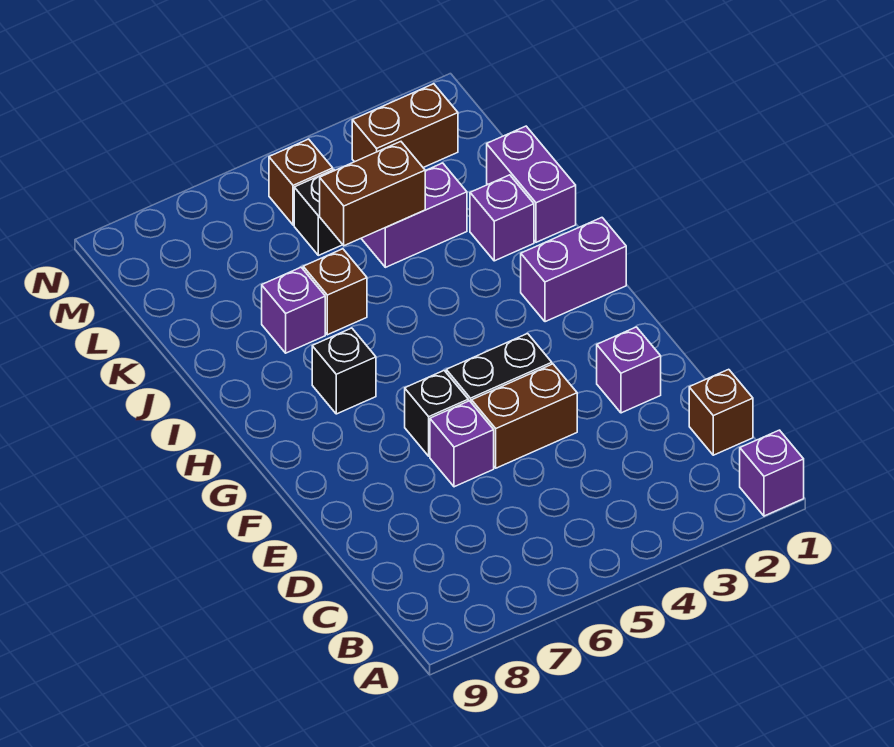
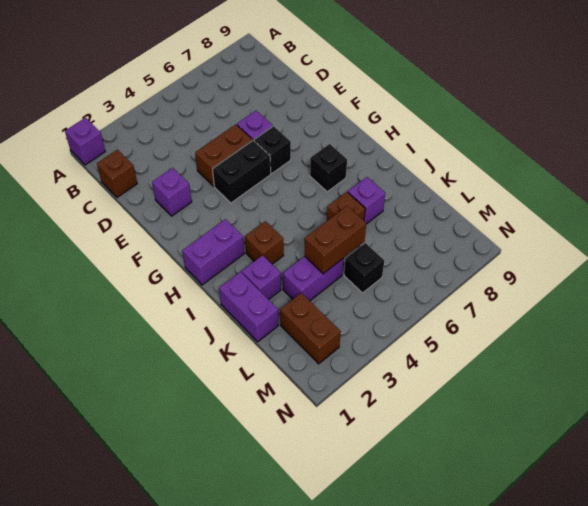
brown 1x2 brick [352,84,458,168] -> brown 1x2 brick turned to [280,293,341,364]
brown 1x1 brick [269,139,333,225] -> brown 1x1 brick moved to [245,221,284,264]

